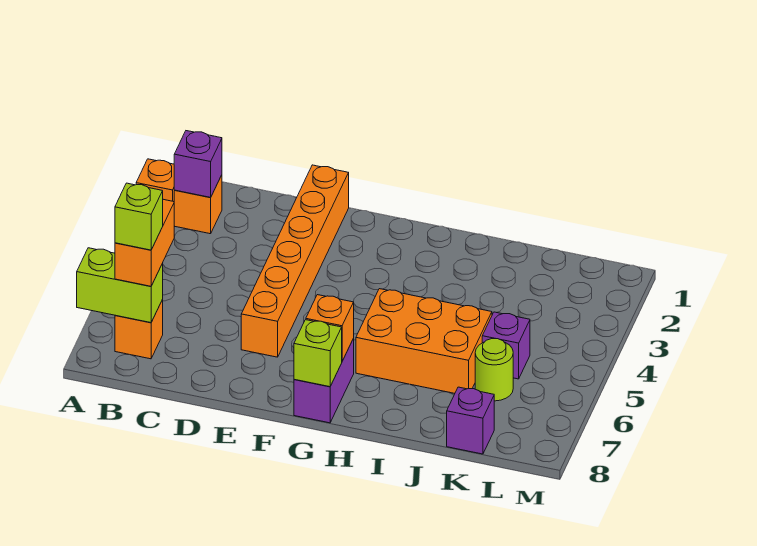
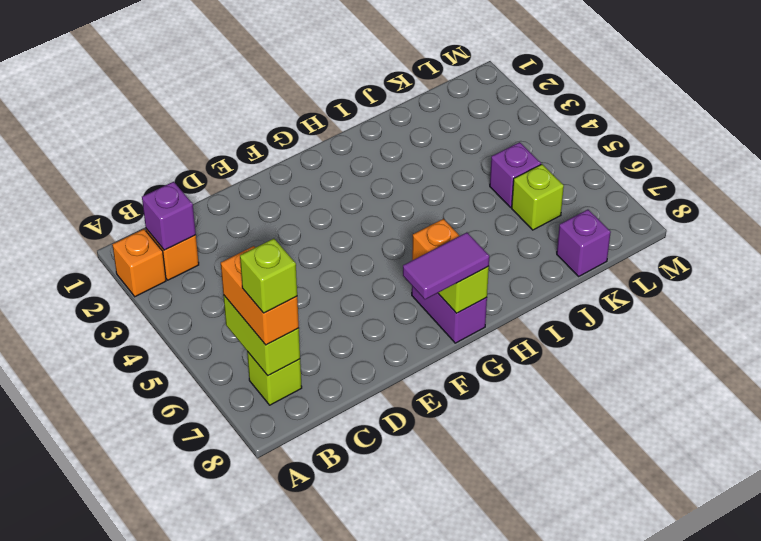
lime 1x2 brick [77,248,163,323] -> lime 1x2 brick turned to [223,295,300,376]
orange 1x1 brick [115,300,163,359] -> lime 1x1 brick [247,352,302,405]
orange 1x6 brick [241,165,349,357] -> none
none -> purple 1x2 tile [403,232,489,299]
orange 2x3 brick [356,289,492,393] -> none
lime 1x1 round brick [475,339,513,401] -> lime 1x1 brick [512,164,564,230]

